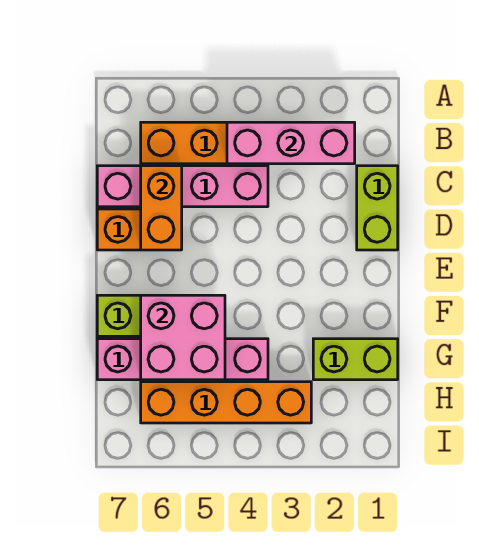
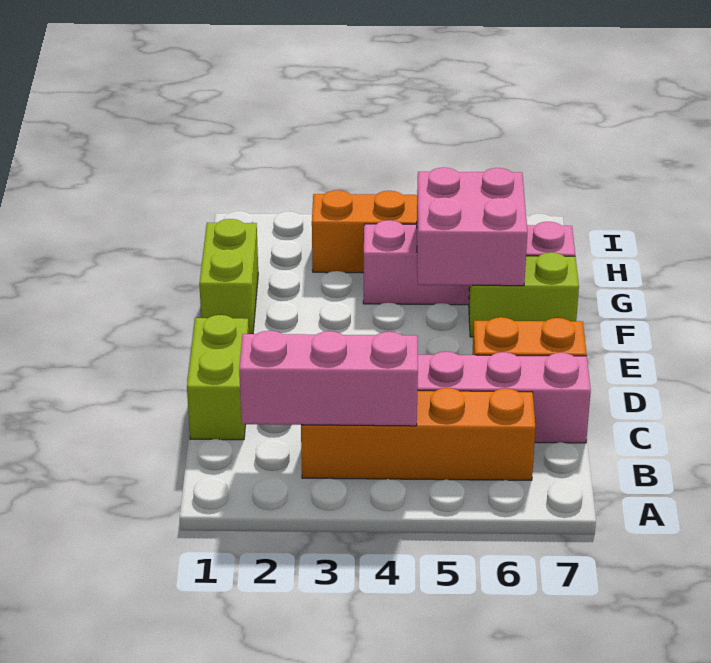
orange 1x2 brick [141,166,182,250] -> none
lime 1x2 brick [313,339,398,380] -> lime 1x2 brick turned to [199,219,258,334]

